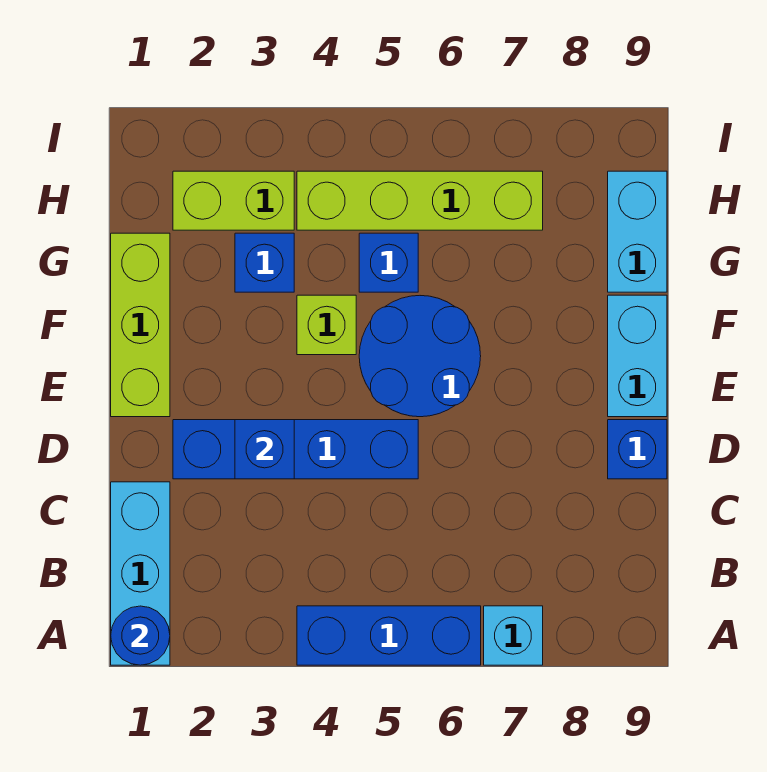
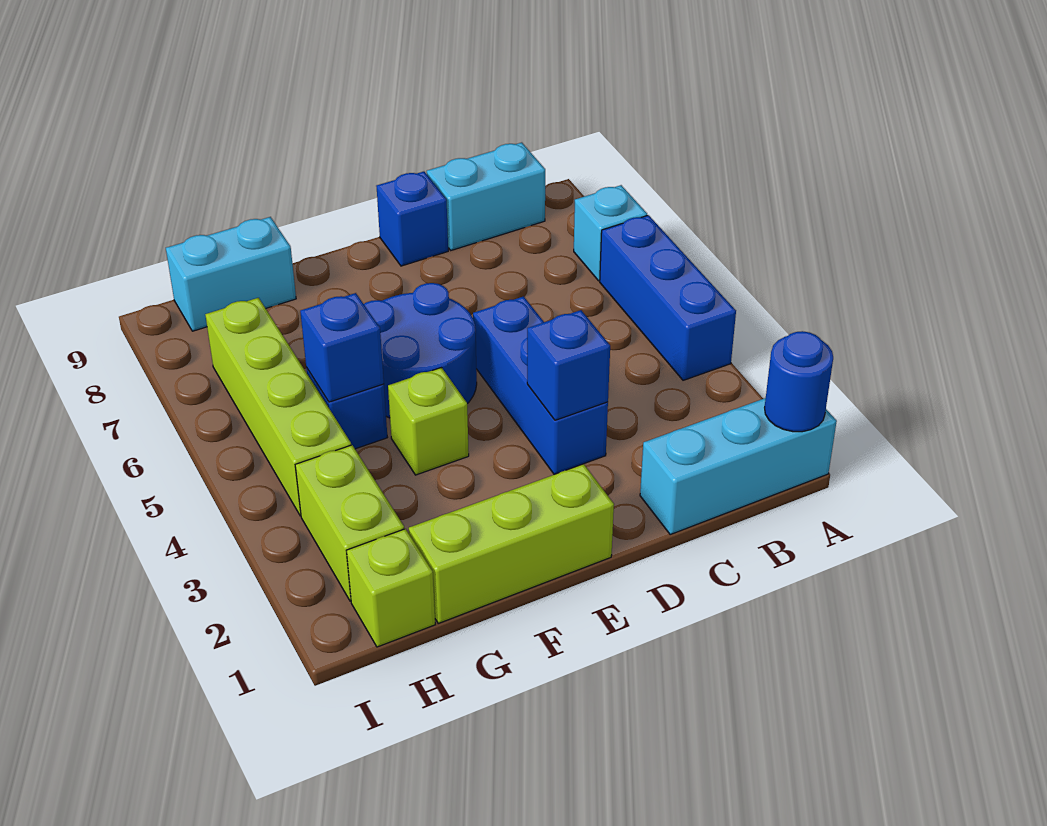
blue 1x4 brick [173,420,418,479] -> blue 1x3 brick [473,296,608,474]
cyan 1x2 brick [608,295,667,417] -> cyan 1x2 brick moved to [427,143,545,250]
blue 1x1 brick [235,233,294,292] -> blue 1x1 brick moved to [300,293,384,402]
none -> lime 1x1 brick [346,529,435,647]

